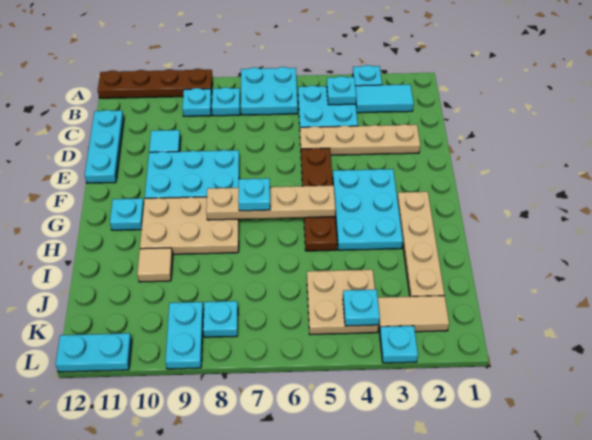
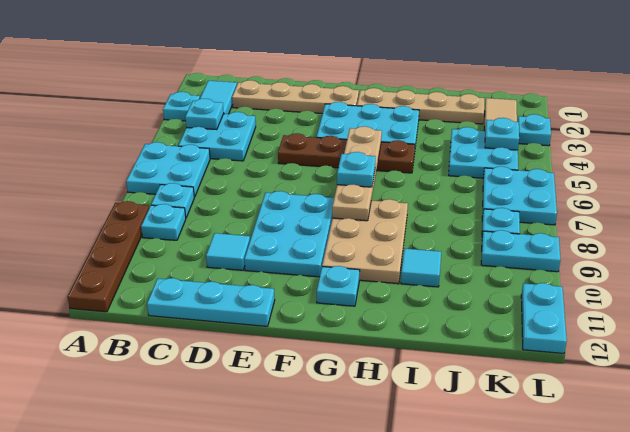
tan 1x4 plate [300,124,420,155] -> tan 1x4 plate turned to [232,80,359,113]
tan 1x1 tile [137,248,173,282] -> cyan 1x1 tile [401,249,441,287]
tan 2x2 plate [307,270,379,335] -> cyan 2x2 plate [449,127,518,178]
none -> cyan 2x2 plate [482,166,557,225]

